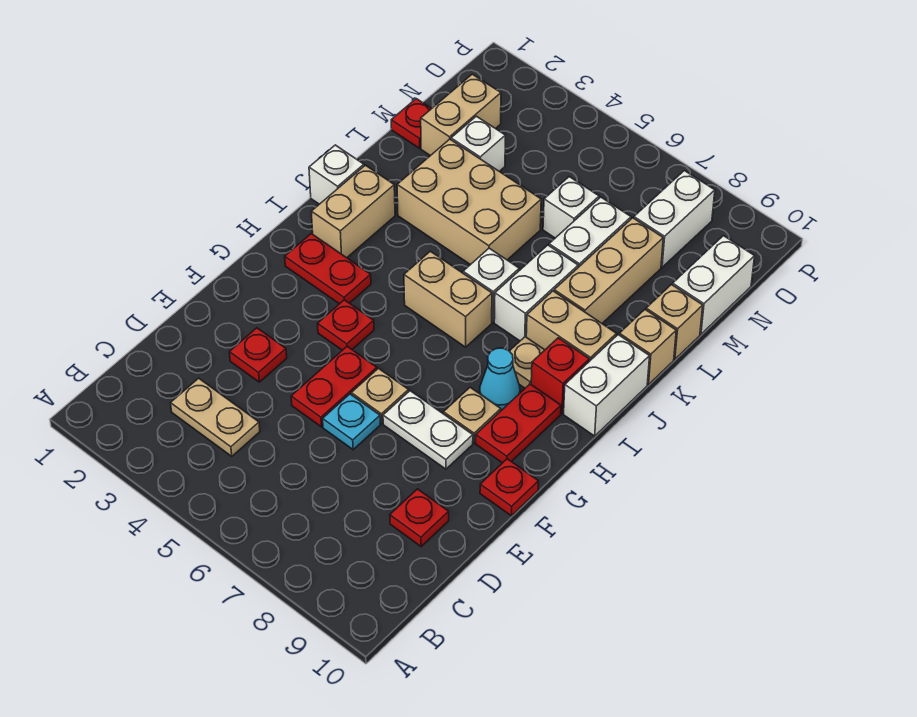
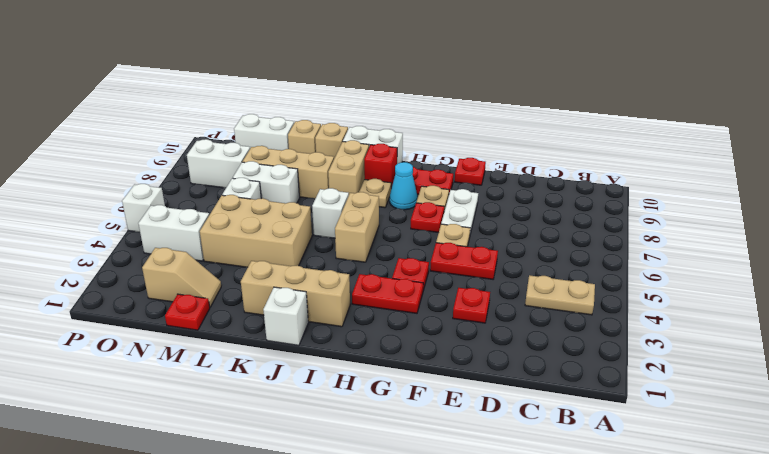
tan 1x2 plate [171,378,260,456] -> tan 1x2 plate turned to [525,275,595,315]
red 1x1 plate [390,489,449,546] -> red 1x1 plate moved to [411,202,444,233]
cyan 1x1 plate [323,394,380,450] -> none
red 1x2 plate [285,234,371,304] -> red 1x2 plate turned to [352,274,423,313]
tan 1x2 brick [311,165,395,258] -> tan 1x3 brick [241,261,350,327]
white 1x2 brick [494,245,578,341] -> white 1x2 brick moved to [138,205,209,261]
tan 2x3 brick [397,139,541,265] -> tan 2x3 brick turned to [200,195,312,267]
tan 1x2 brick [421,74,501,156] -> tan 1x2 slope [142,248,221,307]
white 1x1 brick [451,116,505,171] -> white 1x1 brick moved to [122,184,165,232]

